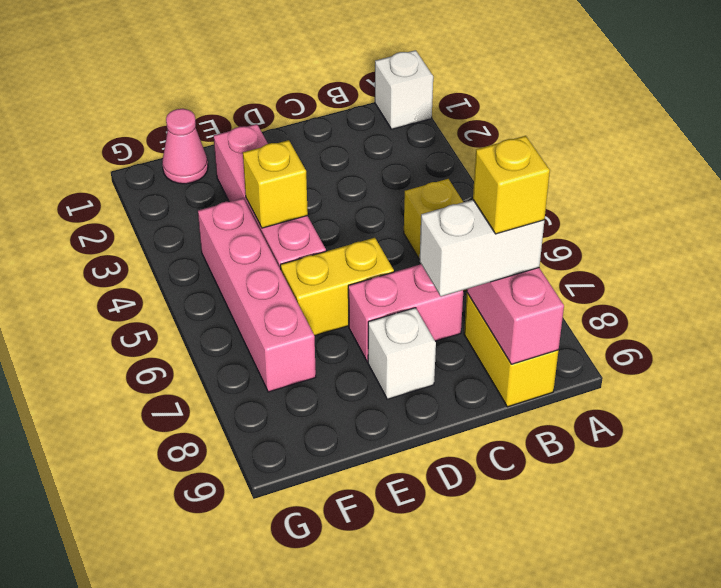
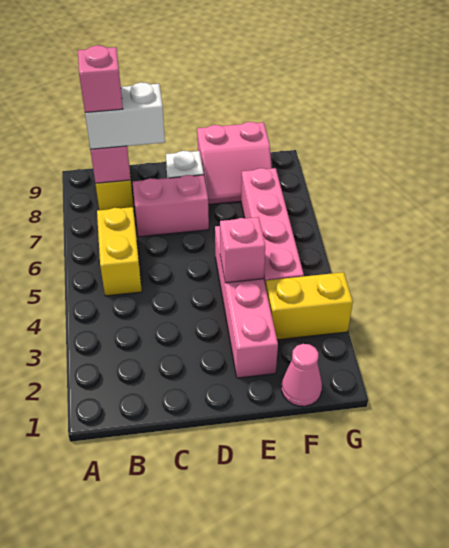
white 1x1 brick [375,50,433,129] -> none
yellow 1x1 brick [473,136,550,234] -> pink 1x1 brick [78,45,123,112]
yellow 1x2 brick [280,238,394,336] -> yellow 1x2 brick moved to [266,272,353,340]
yellow 1x1 brick [243,140,308,228] -> pink 1x1 brick [220,217,265,283]
none -> pink 2x2 slope [197,122,272,204]

